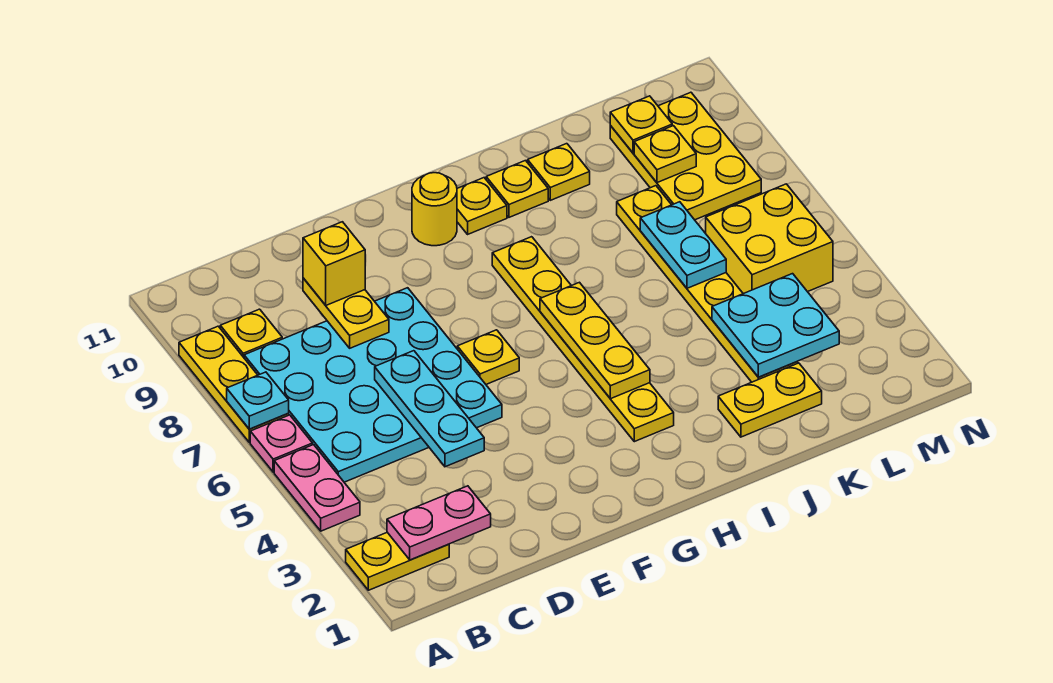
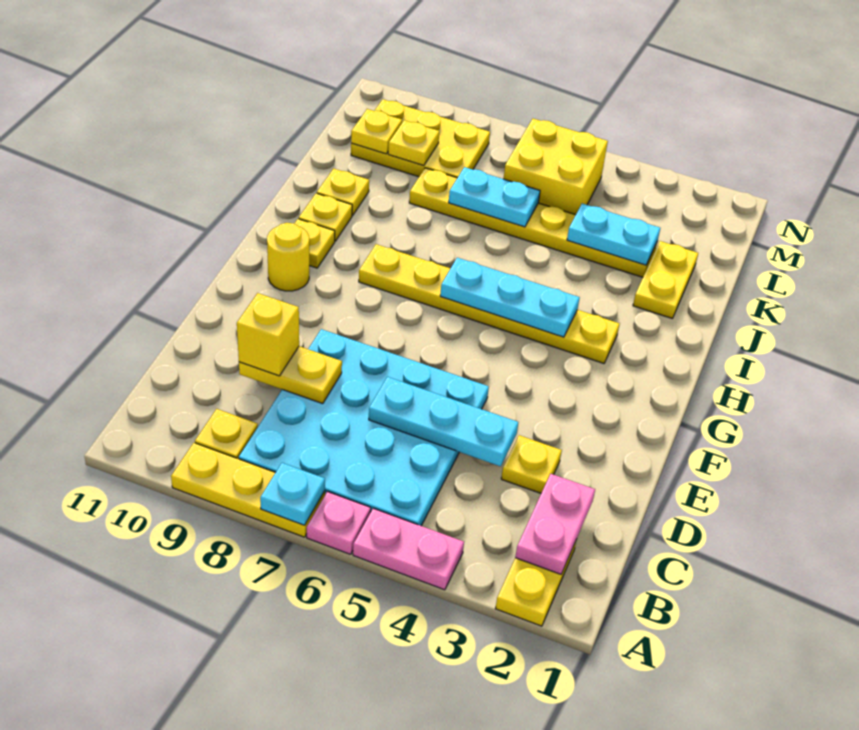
yellow 1x1 plate [457,330,519,384] -> yellow 1x1 plate moved to [501,435,562,493]
yellow 1x3 plate [540,282,650,399] -> cyan 1x3 plate [440,258,580,337]
cyan 2x2 plate [712,274,839,377] -> cyan 1x2 plate [567,204,660,265]

